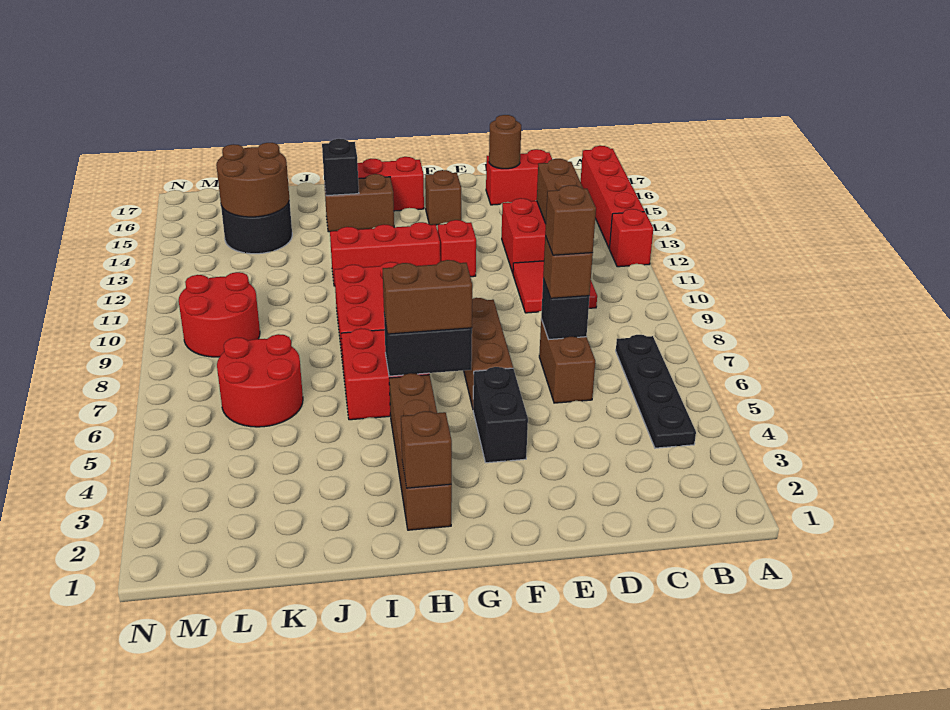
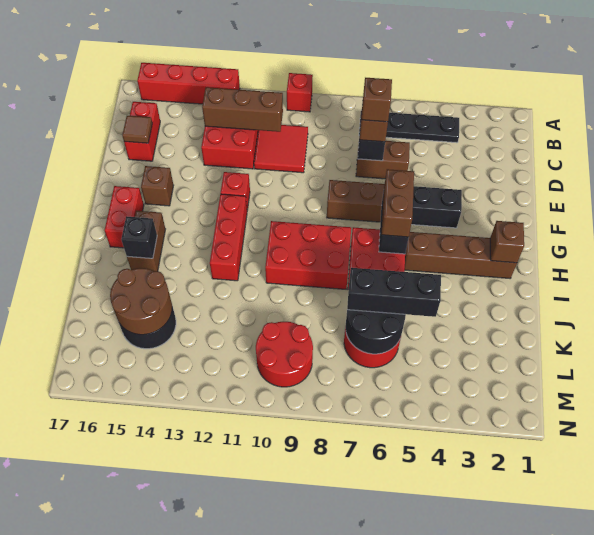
red 1x1 brick [609,209,653,267] -> red 1x1 brick moved to [287,73,313,112]
brown 1x1 round brick [489,115,521,169] -> brown 1x1 tile [122,116,152,143]
none -> black 1x3 brick [347,268,441,317]
none -> black 2x2 round brick [346,310,406,354]

